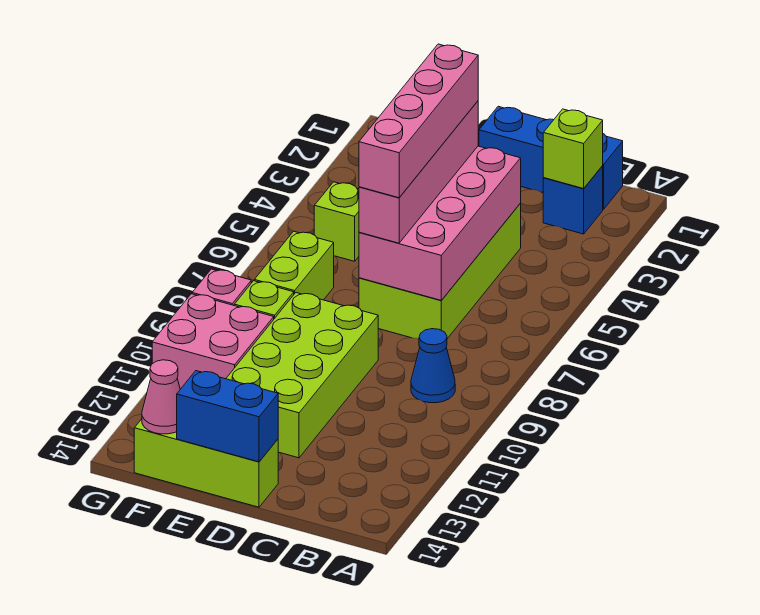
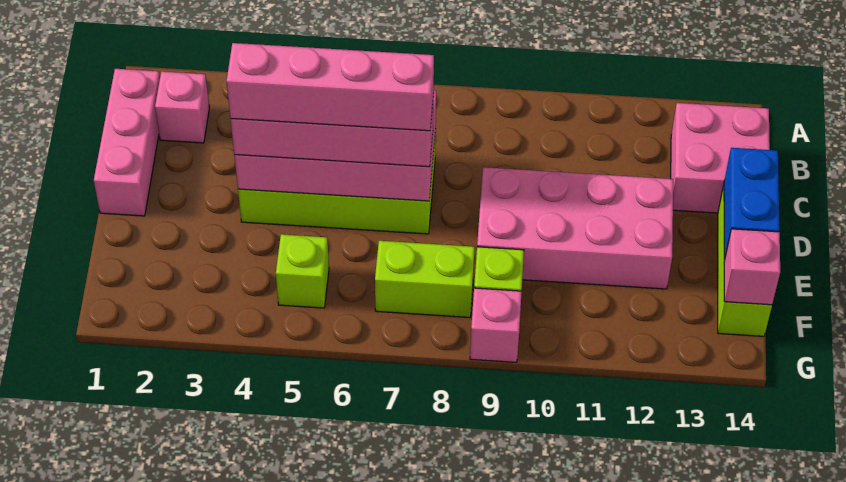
blue 1x3 brick [479,106,623,209] -> pink 1x3 brick [94,69,160,216]
blue 1x1 brick [543,166,603,234] -> pink 1x1 brick [155,71,209,143]
lime 1x1 brick [543,109,603,189] -> none
blue 1x1 cone [411,329,455,403] -> none
lime 2x4 brick [226,293,378,458] -> pink 2x4 brick [477,167,673,289]
pink 2x2 brick [152,294,274,389] -> pink 2x2 brick moved to [671,103,770,213]
pink 1x1 cone [142,360,180,434] -> pink 1x1 brick [724,229,780,305]

